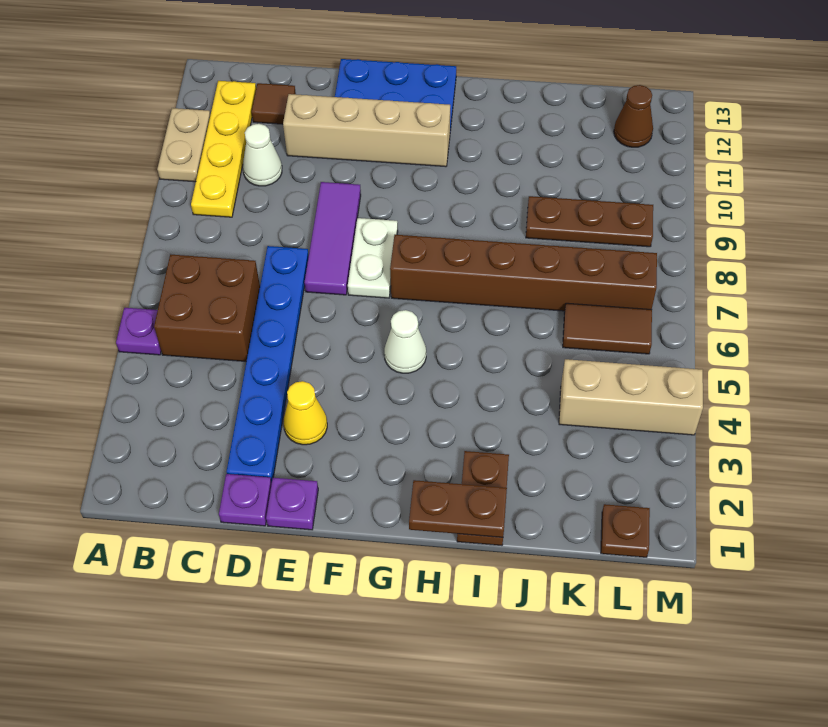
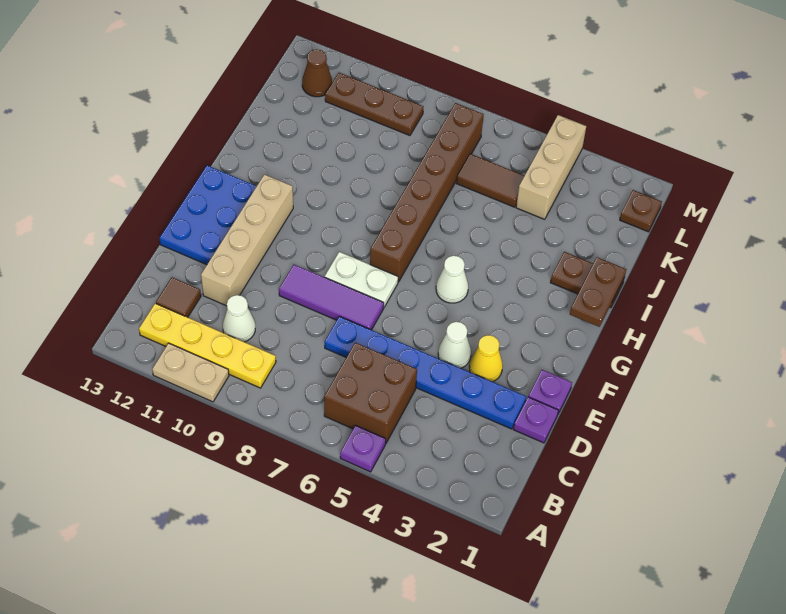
none -> white 1x1 cone [438,322,471,368]
brown 1x3 plate [526,196,653,247] -> brown 1x3 plate turned to [325,73,423,136]
brown 1x2 tile [563,303,652,354] -> brown 1x2 tile turned to [456,154,524,207]

